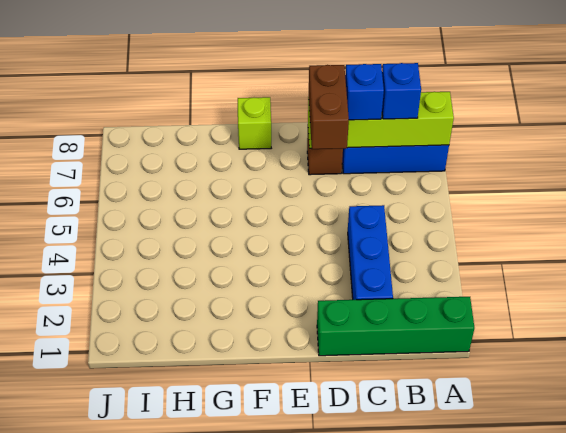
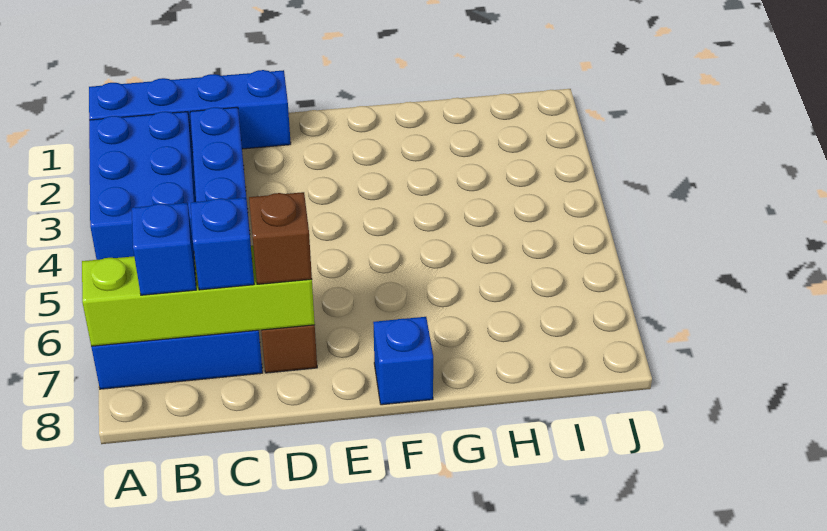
green 1x4 brick [317,297,474,356] -> blue 1x4 brick [89,70,291,149]
none -> blue 2x3 brick [89,112,196,260]
brown 1x2 brick [309,65,349,149] -> brown 1x1 brick [249,192,312,284]
lime 1x1 brick [238,97,271,149] -> blue 1x1 brick [373,317,433,405]

